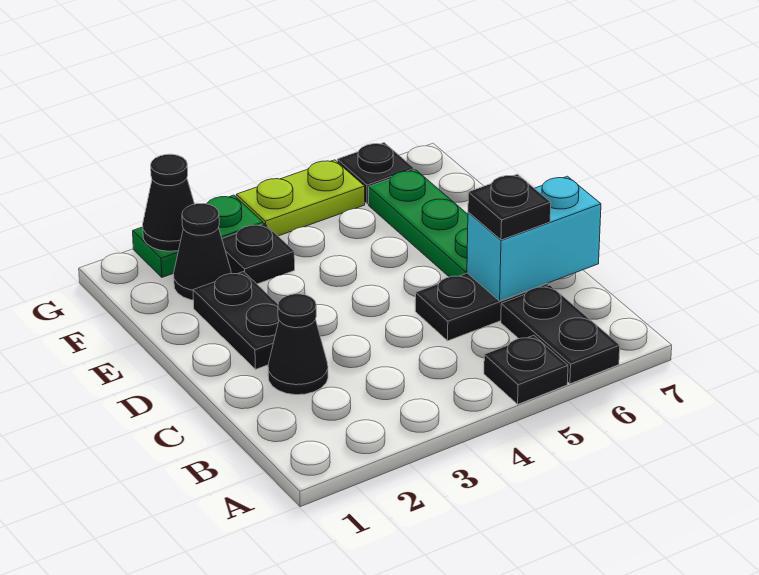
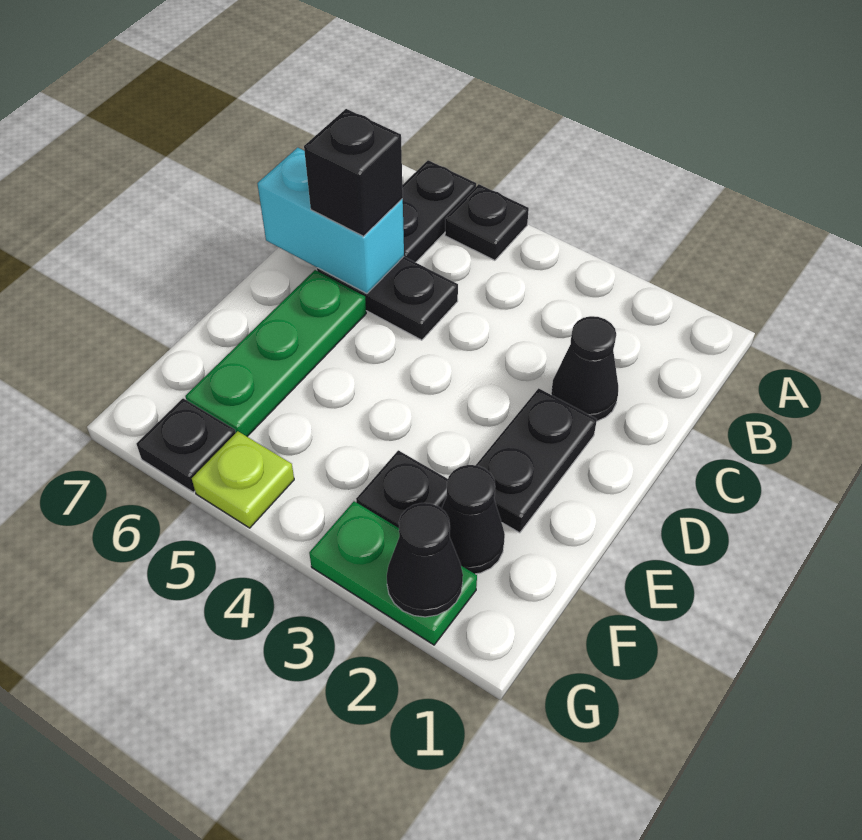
black 1x1 plate [468,174,551,240] -> black 1x1 brick [304,109,403,236]
lime 1x2 plate [236,160,365,236] -> lime 1x1 plate [192,431,294,528]

